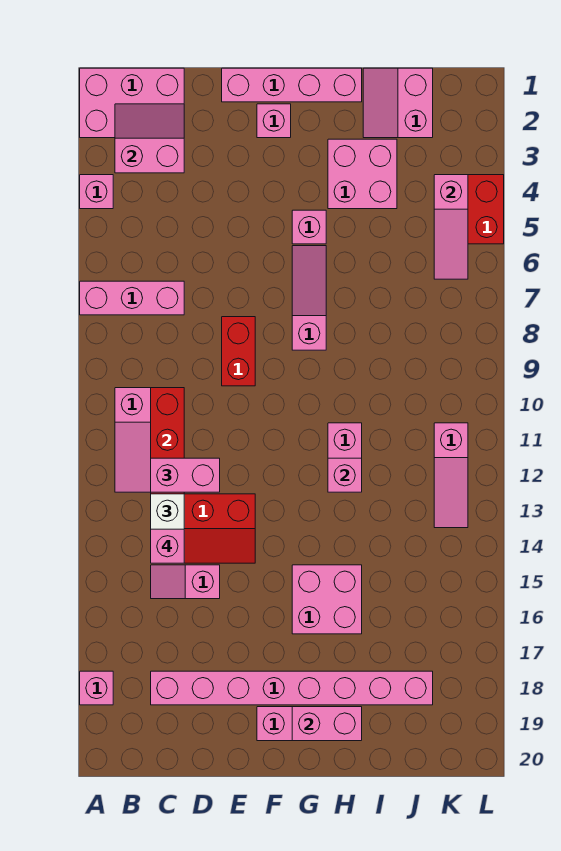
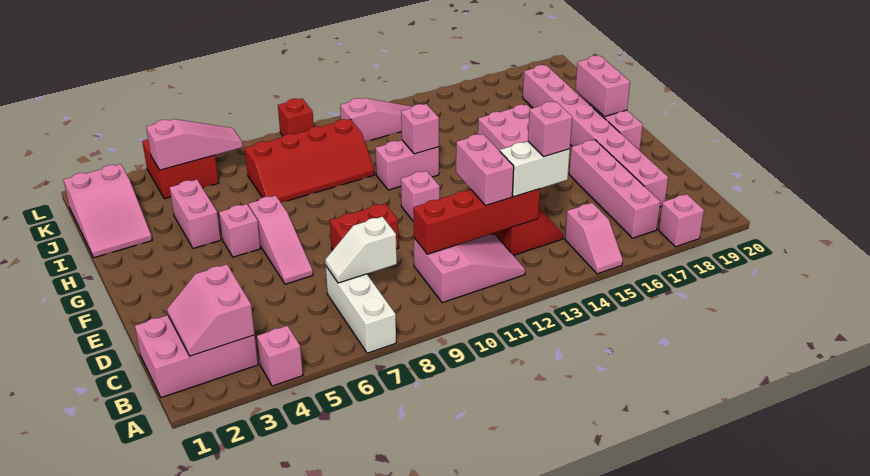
pink 2x3 brick [80,68,184,138] -> pink 2x3 brick turned to [135,315,258,398]
pink 1x3 brick [80,281,184,315] -> white 1x3 brick [326,266,396,353]
none -> white 1x2 slope [325,217,397,283]
pink 1x2 slope [151,565,220,599] -> pink 1x2 slope moved to [565,203,623,274]
pink 1x4 brick [222,68,362,102] -> pink 1x4 brick moved to [569,140,660,238]
pink 1x1 brick [257,104,291,138] -> pink 1x1 brick moved to [401,171,440,222]
pink 1x3 slope [292,246,326,350] -> pink 1x3 slope turned to [248,195,313,284]
pink 2x2 brick [328,139,397,209] -> pink 1x2 brick [170,180,221,249]
pink 2x2 slope [363,68,433,138] -> pink 2x3 slope [64,164,152,258]
none -> red 2x4 slope [245,119,375,203]
none -> red 1x1 brick [278,98,314,136]

